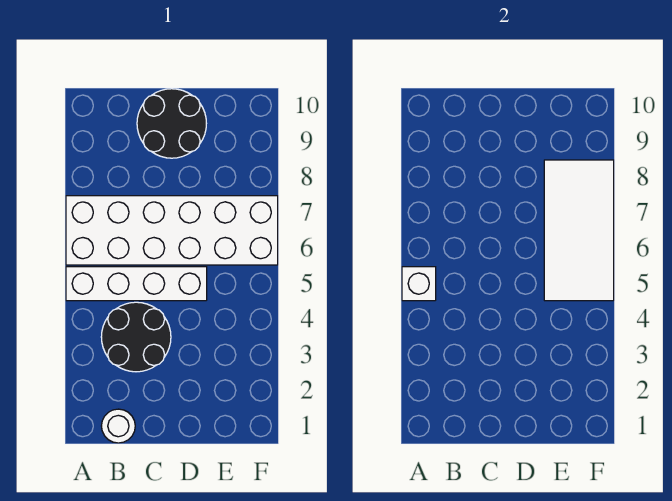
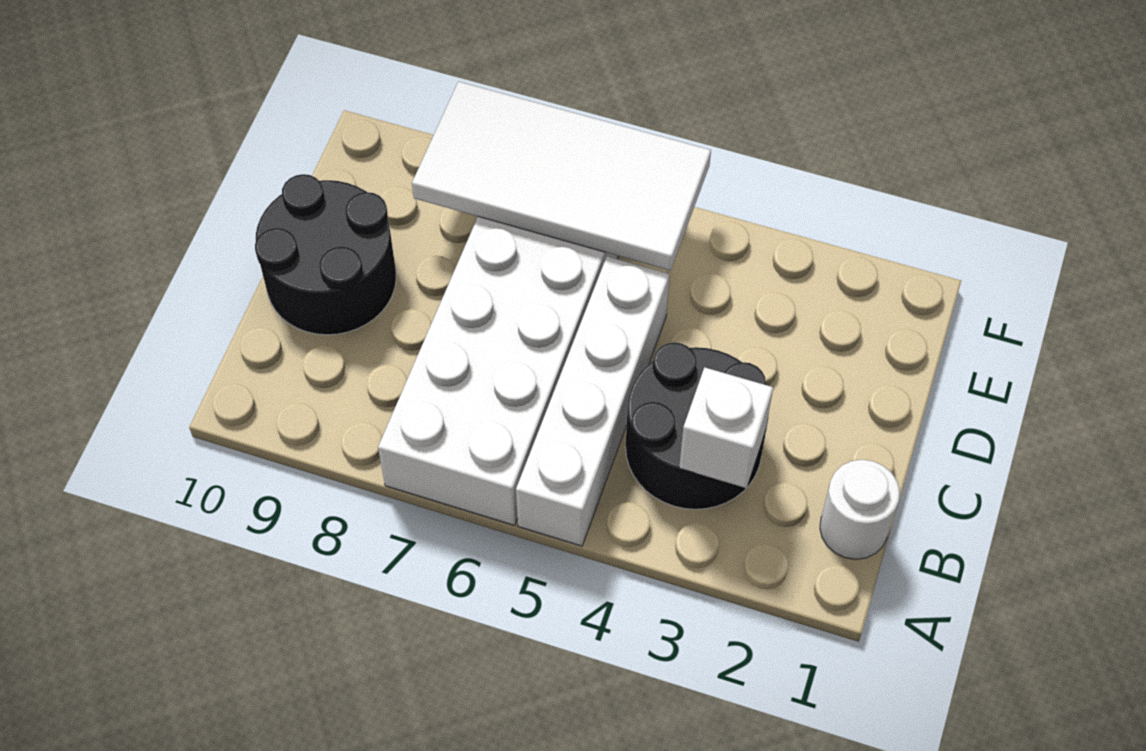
white 1x1 brick [402,267,436,301] -> white 1x1 brick moved to [679,367,773,488]

